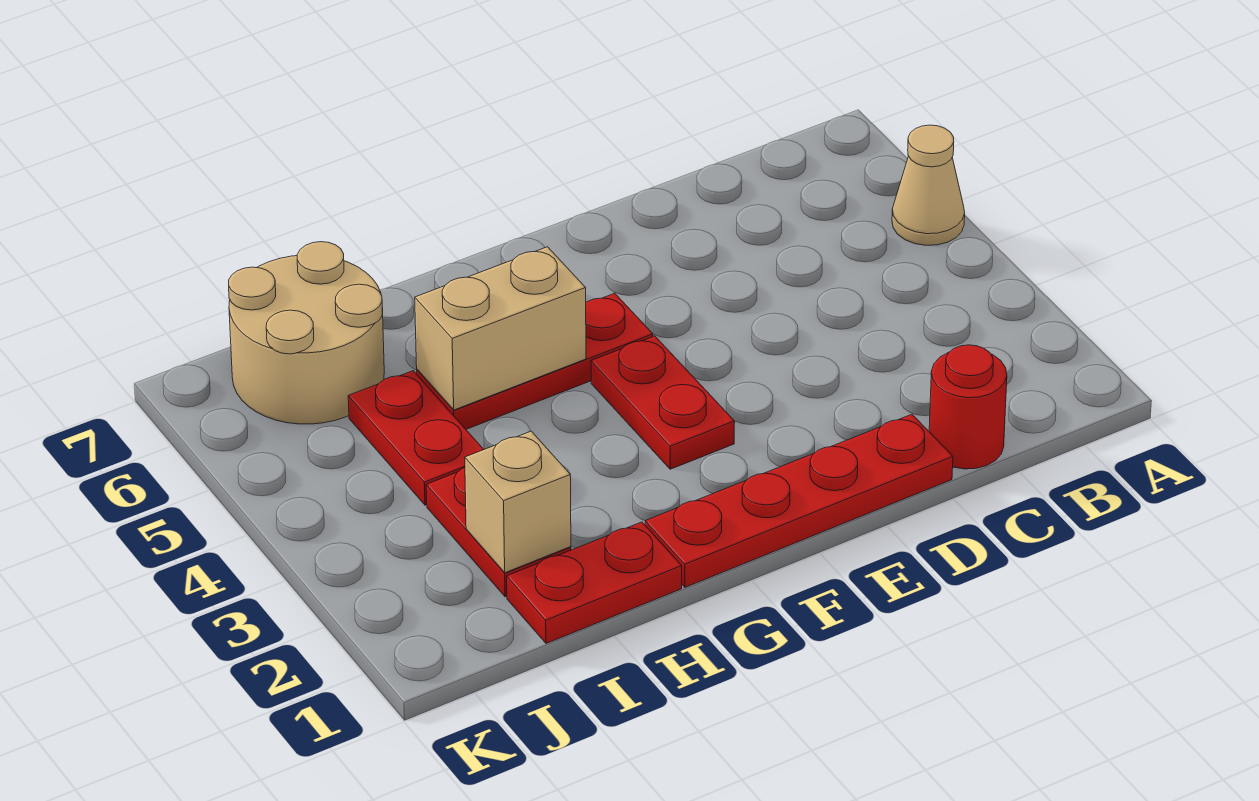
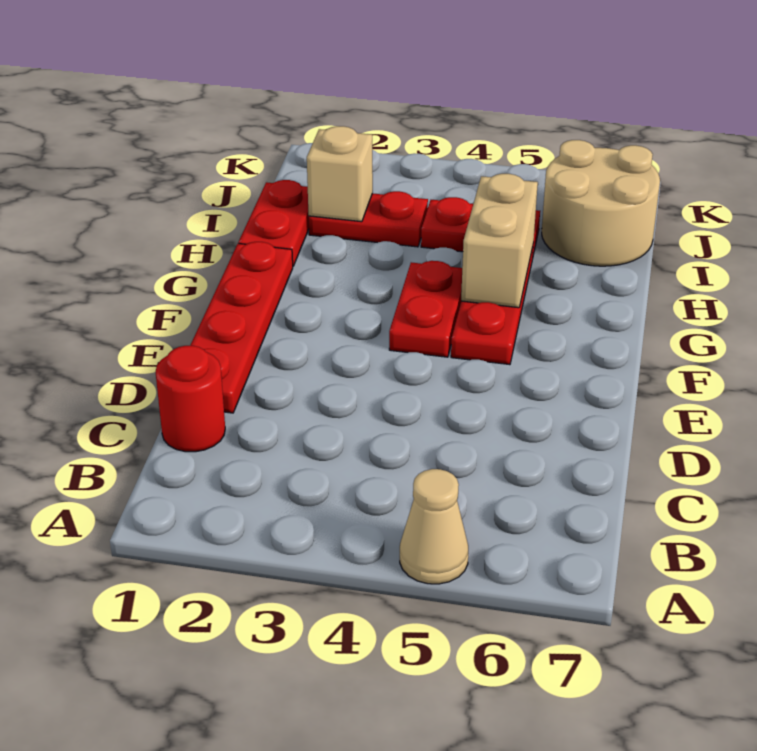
red 1x2 plate [591,336,735,469] -> red 1x2 plate turned to [389,261,462,357]

